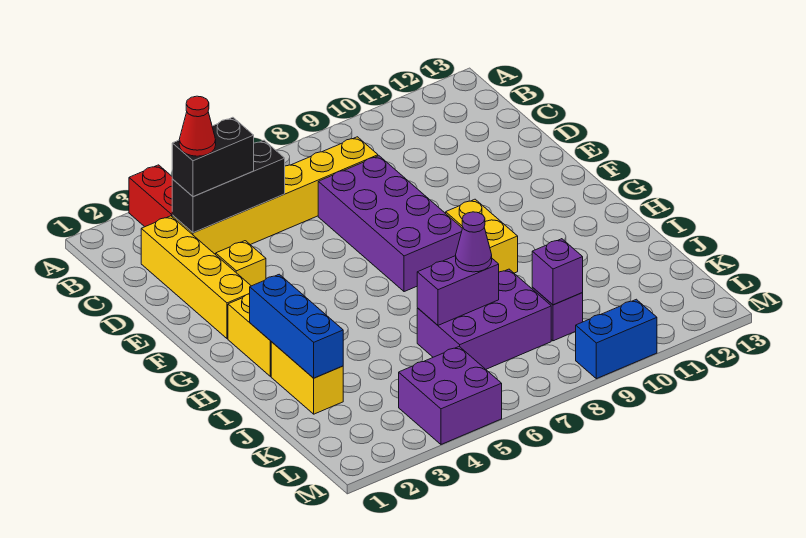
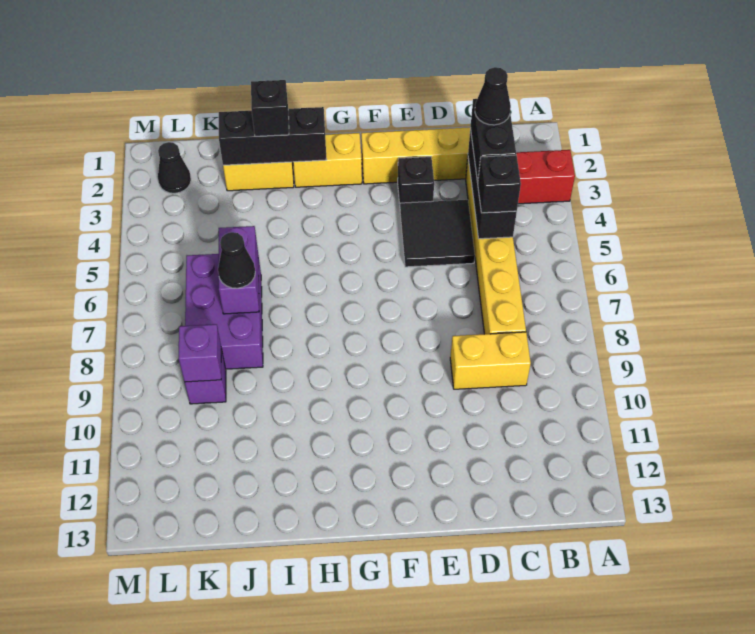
red 1x1 cone [179,96,216,156] -> black 1x1 cone [475,67,511,125]
none -> black 1x1 brick [478,155,521,213]
none -> black 2x2 tile [400,200,475,267]
purple 2x4 brick [318,156,462,292] -> none
yellow 1x1 brick [216,241,266,286] -> black 1x1 brick [398,157,434,204]
yellow 1x2 brick [446,199,518,273] -> yellow 1x2 brick moved to [450,332,531,389]
blue 1x3 brick [250,274,343,378] -> black 1x3 brick [219,107,327,165]
none -> black 1x1 brick [251,80,289,136]
purple 1x1 cone [456,212,492,272] -> black 1x1 cone [218,232,255,288]
none -> black 1x1 cone [158,142,191,193]
purple 2x2 brick [399,347,502,444] -> none
blue 1x2 brick [576,299,657,379] -> none

